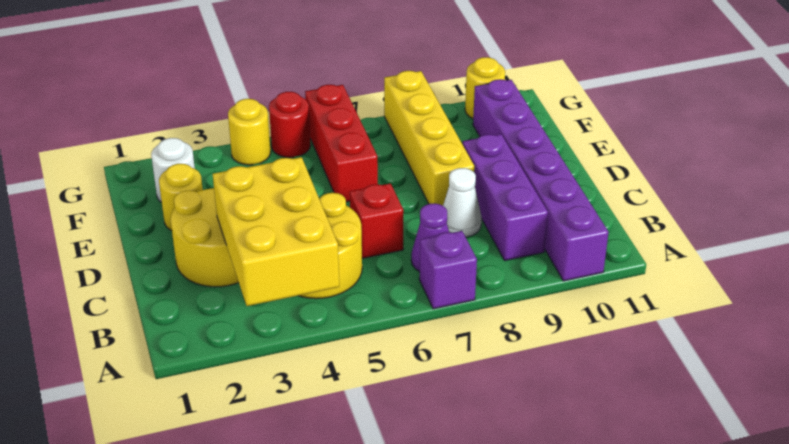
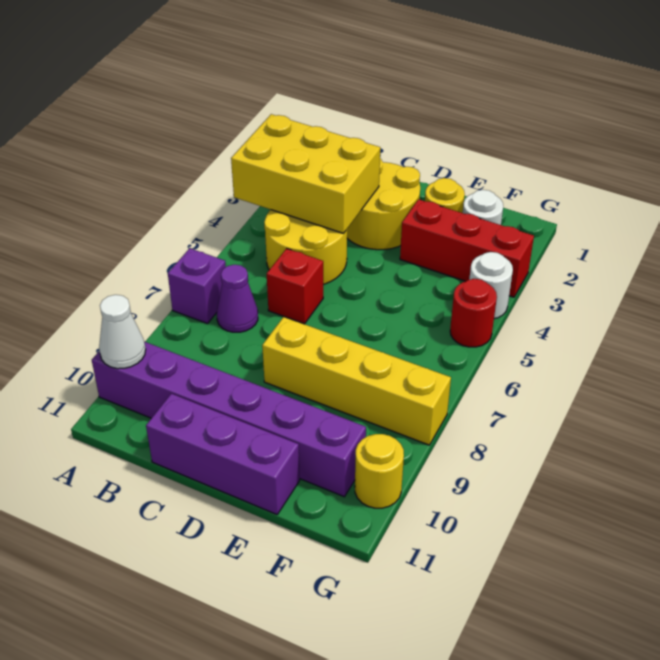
purple 1x3 brick [463,134,548,261] -> purple 1x3 brick moved to [146,394,300,514]
white 1x1 cone [443,168,482,237] -> white 1x1 cone moved to [99,295,146,369]
red 1x3 brick [305,85,378,202] -> red 1x3 brick moved to [400,199,534,297]
yellow 1x1 round brick [228,99,271,165] -> white 1x1 round brick [469,252,513,319]

